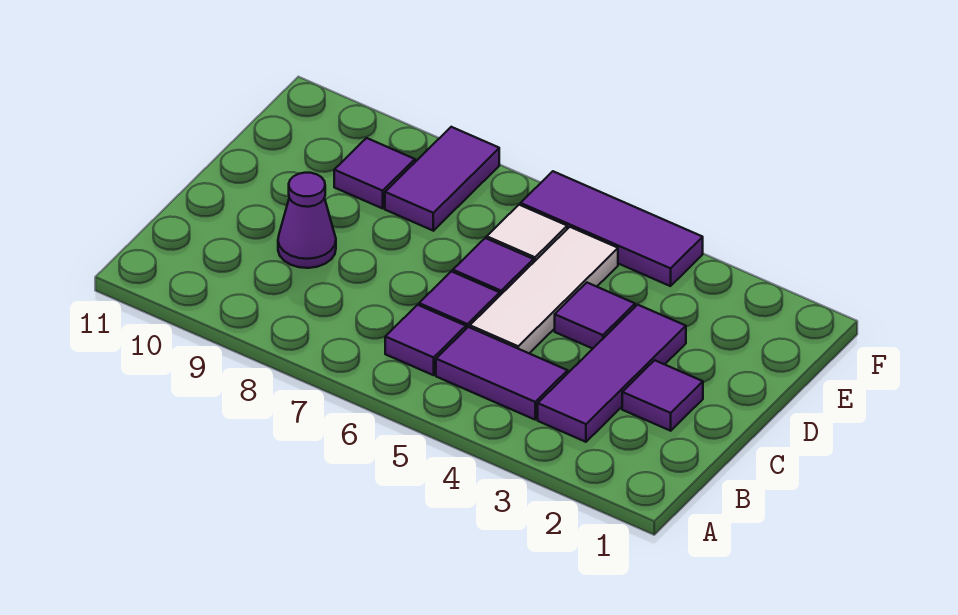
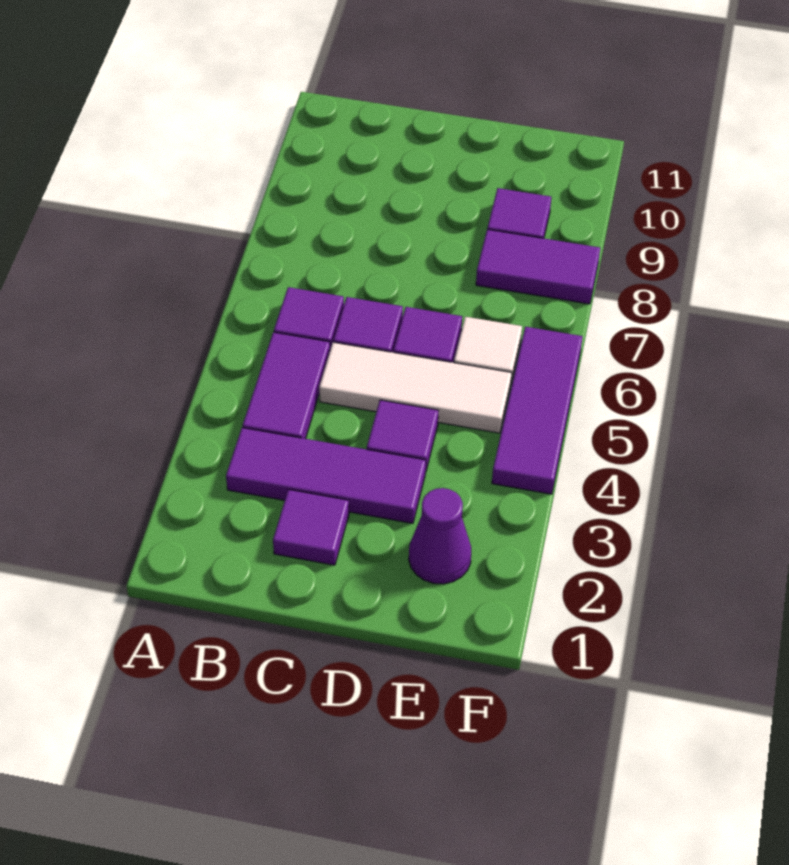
purple 1x1 cone [278,173,336,268] -> purple 1x1 cone moved to [409,488,471,584]

